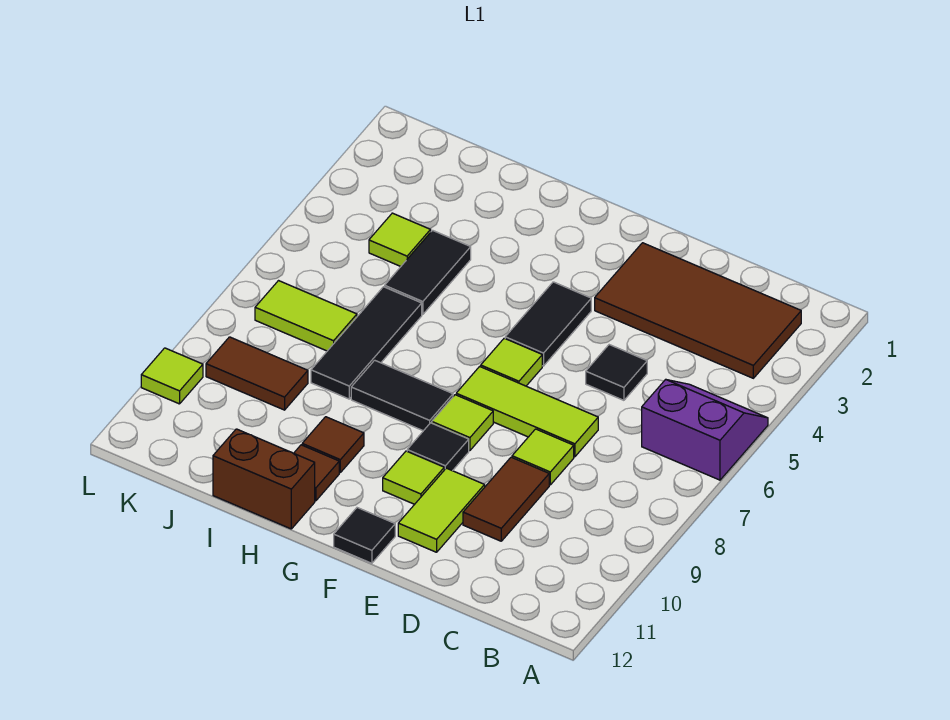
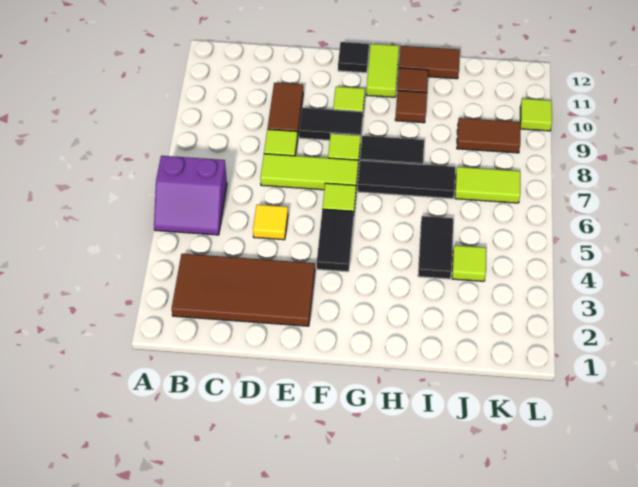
black 1x1 tile [586,345,647,400] -> yellow 1x1 tile [253,205,288,240]
lime 1x2 tile [398,468,485,552] -> lime 1x2 tile moved to [366,44,399,97]
black 1x1 tile [407,423,469,471] -> black 1x2 tile [299,108,363,142]
brown 1x2 brick [213,429,315,529] -> brown 1x2 tile [399,46,460,79]
black 1x3 tile [311,287,422,399] -> black 1x3 tile turned to [358,160,455,199]

